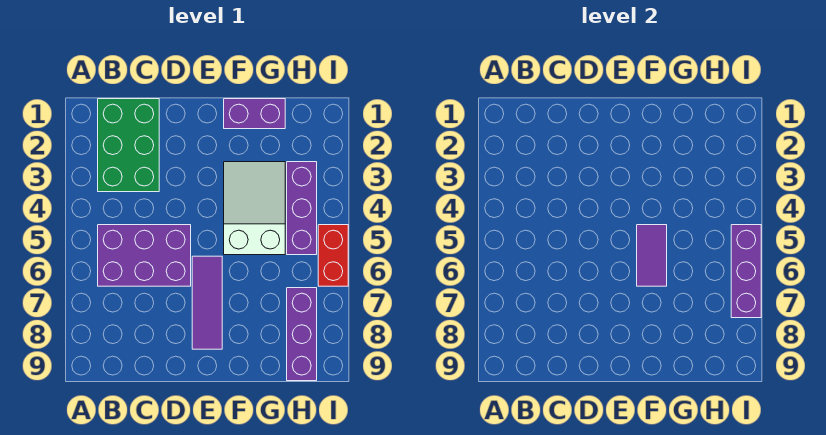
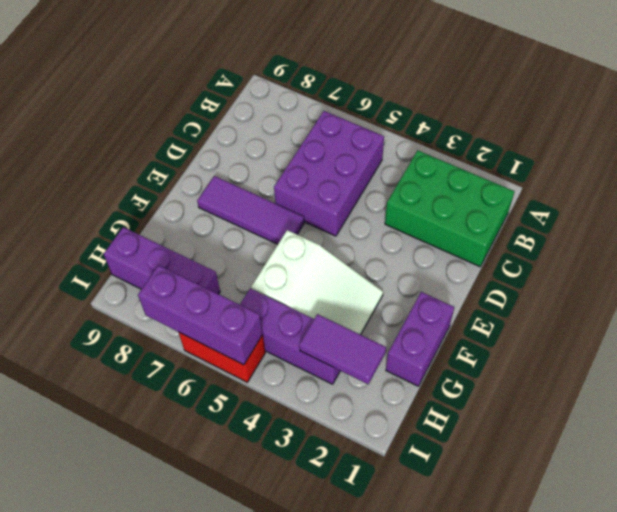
purple 1x2 tile [637,225,667,286] -> purple 1x2 tile moved to [299,314,386,384]

